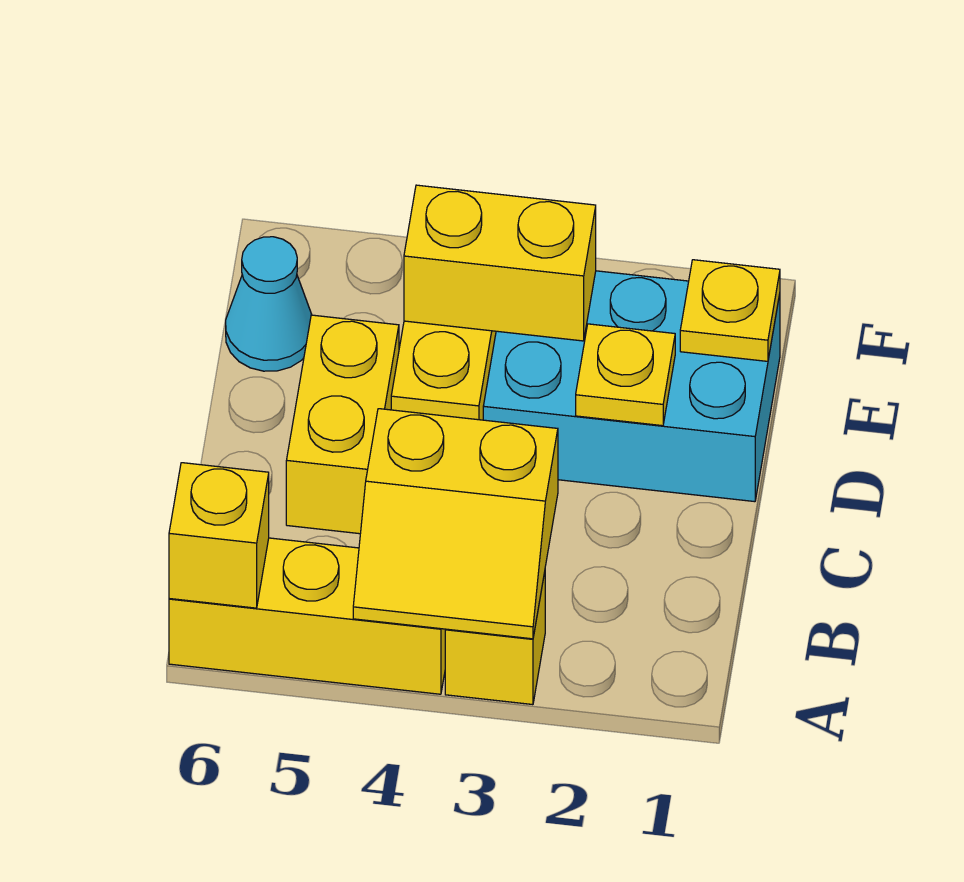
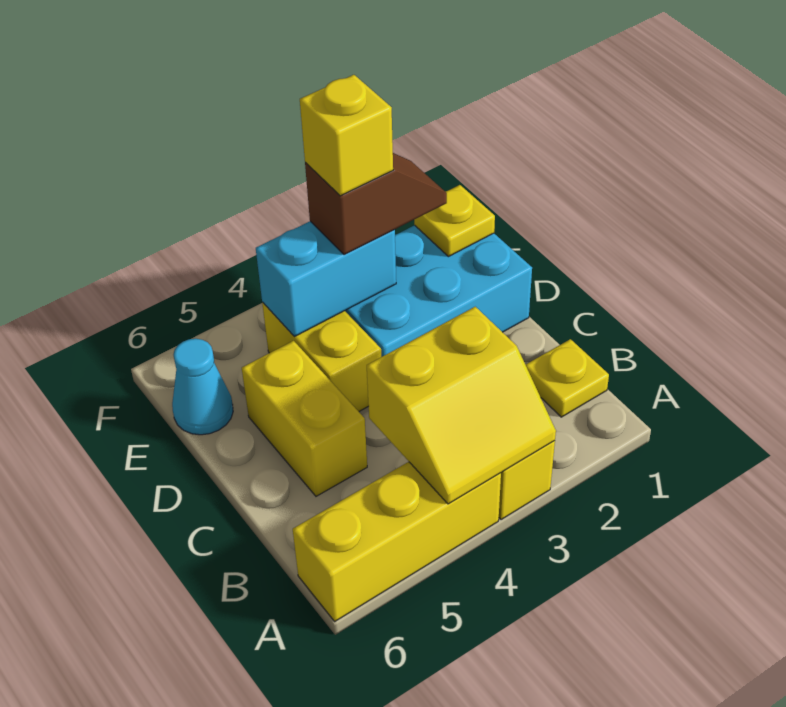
yellow 1x1 brick [169,463,269,608] -> yellow 1x1 brick moved to [300,75,393,196]
yellow 1x1 plate [576,324,675,426] -> yellow 1x1 plate moved to [526,339,609,417]
none -> brown 1x2 slope [305,153,447,255]
yellow 1x2 brick [404,185,596,341] -> cyan 1x2 brick [256,221,396,337]

